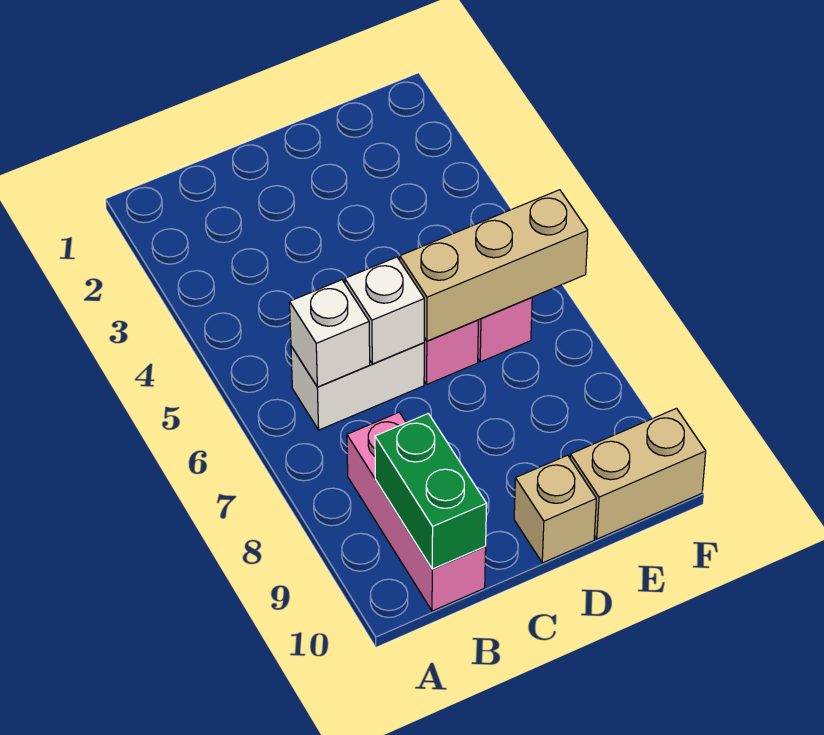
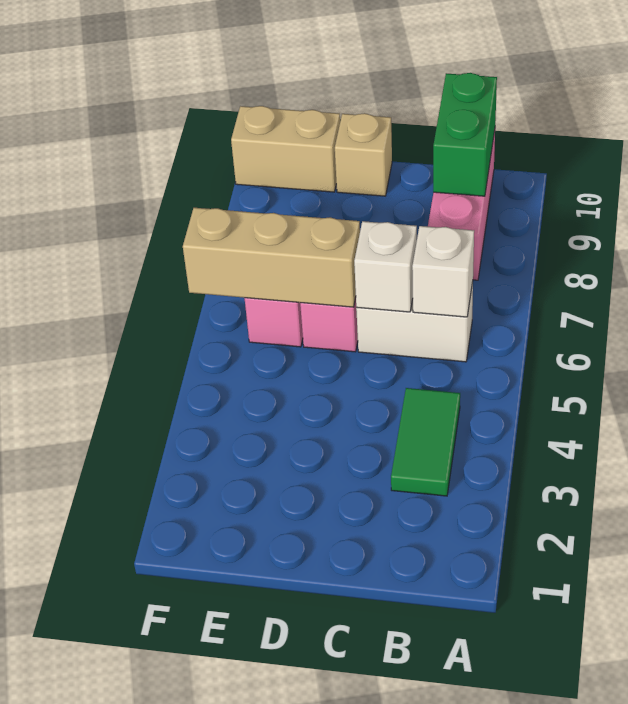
none -> green 1x2 tile [391,388,460,496]

